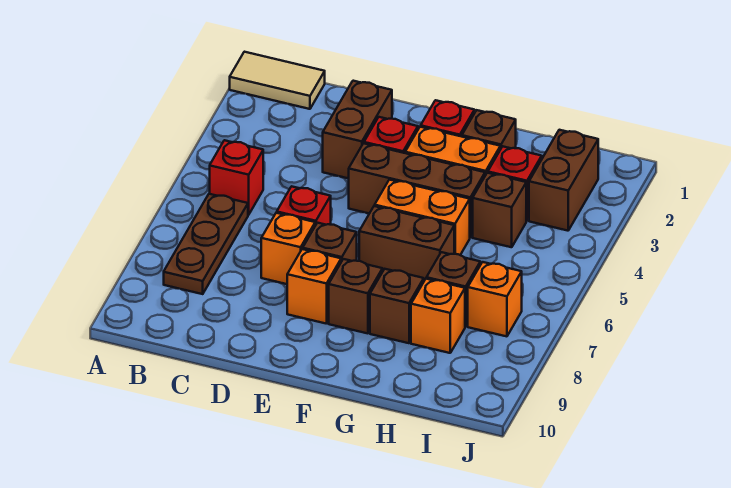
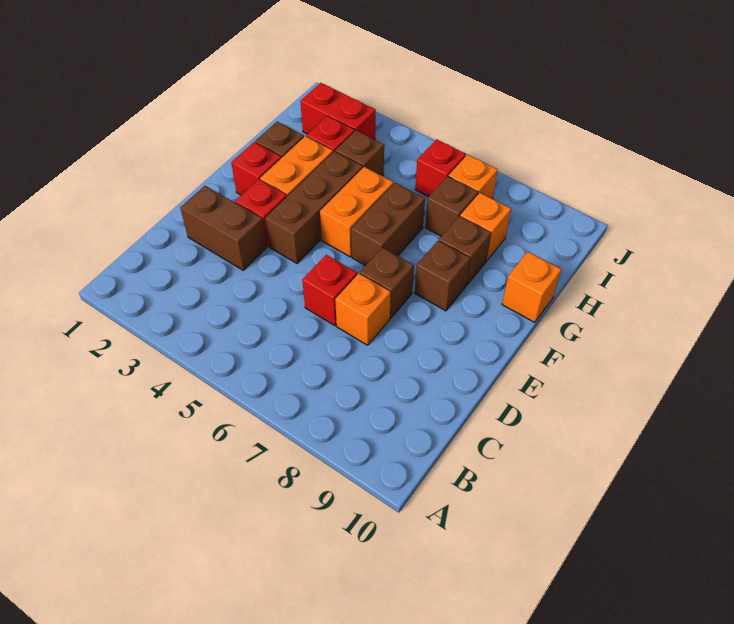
tan 1x2 tile [230,52,325,109] -> none
red 1x1 brick [210,140,263,215] -> red 1x1 brick moved to [415,139,466,197]
brown 1x3 plate [164,194,248,294] -> none
orange 1x1 brick [287,249,341,324] -> orange 1x1 brick moved to [502,252,561,323]
brown 1x2 brick [529,130,598,231] -> red 1x2 brick [300,83,376,140]

